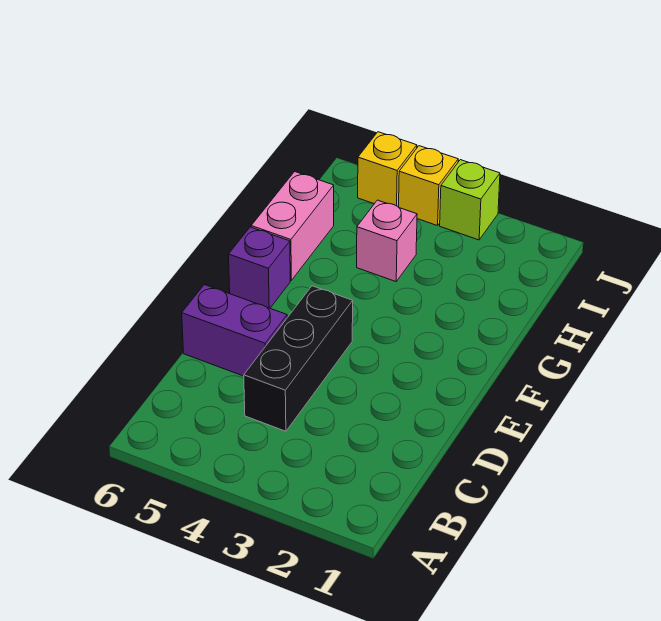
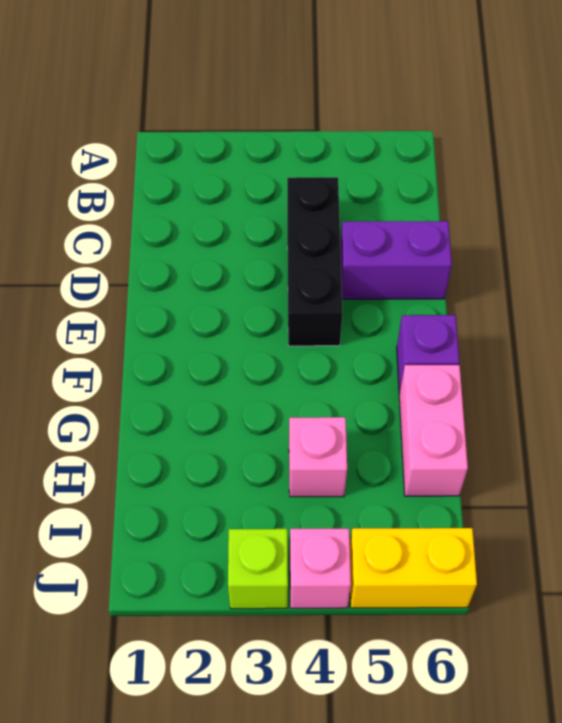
yellow 1x1 brick [399,146,458,226] -> pink 1x1 brick [290,529,351,608]
yellow 1x1 brick [358,132,417,207] -> yellow 1x2 brick [350,528,477,608]

